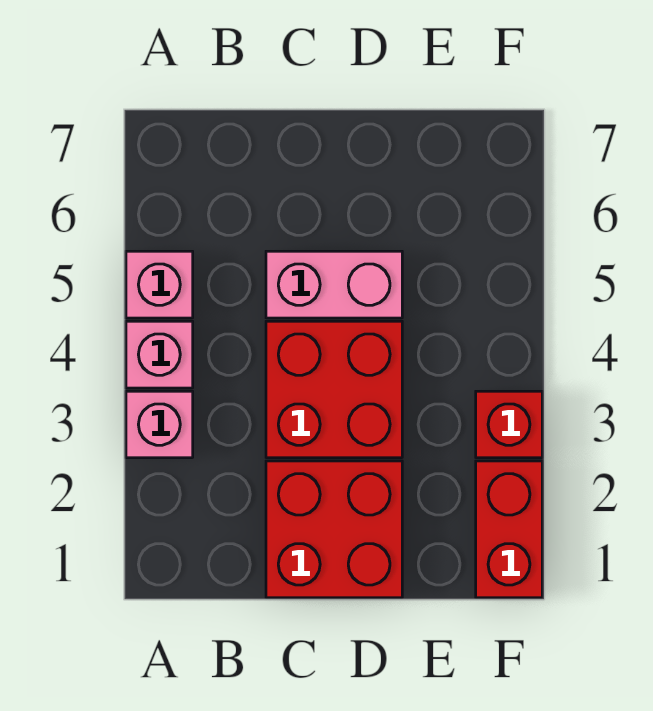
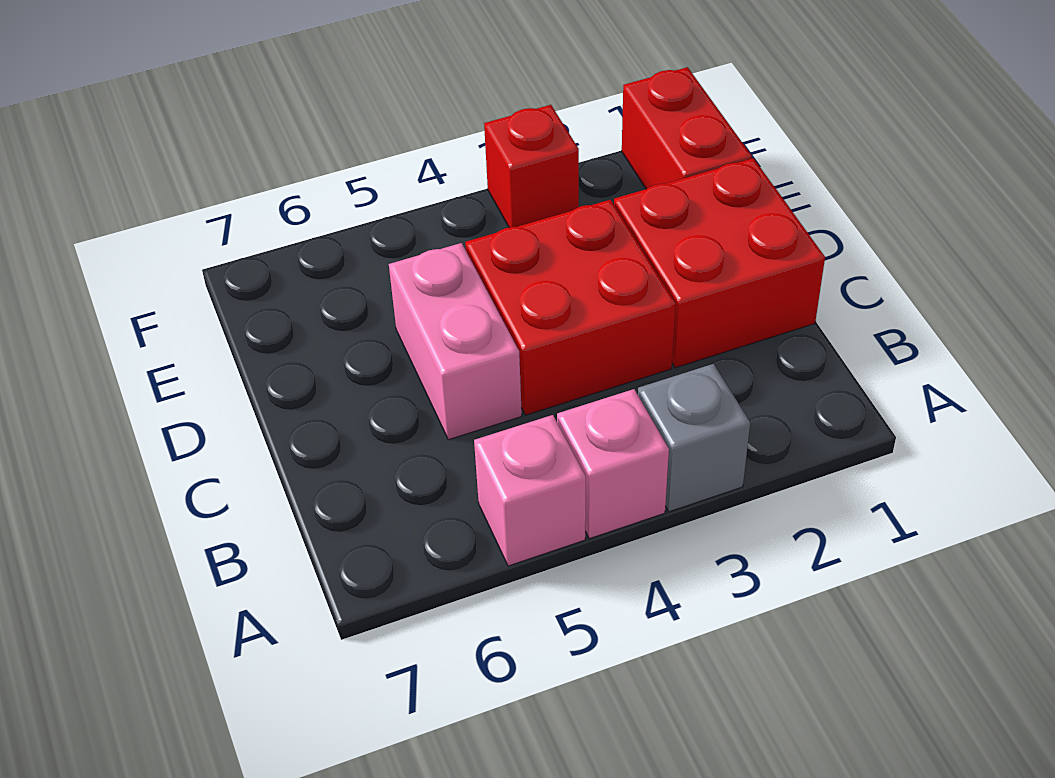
pink 1x1 brick [126,391,193,458] -> grey 1x1 brick [638,364,750,512]
red 1x2 brick [476,461,542,598] -> red 1x2 brick turned to [622,67,752,189]

